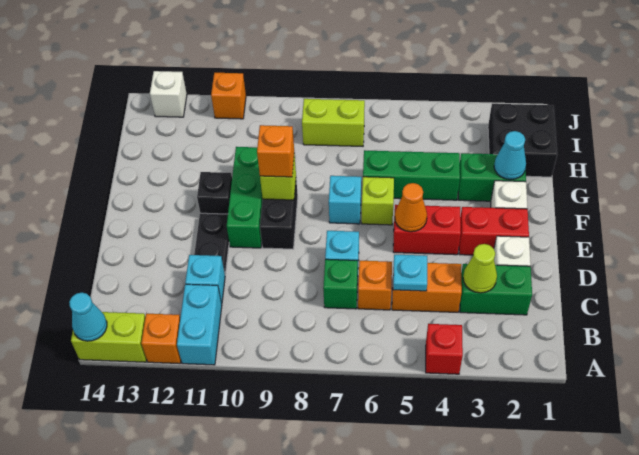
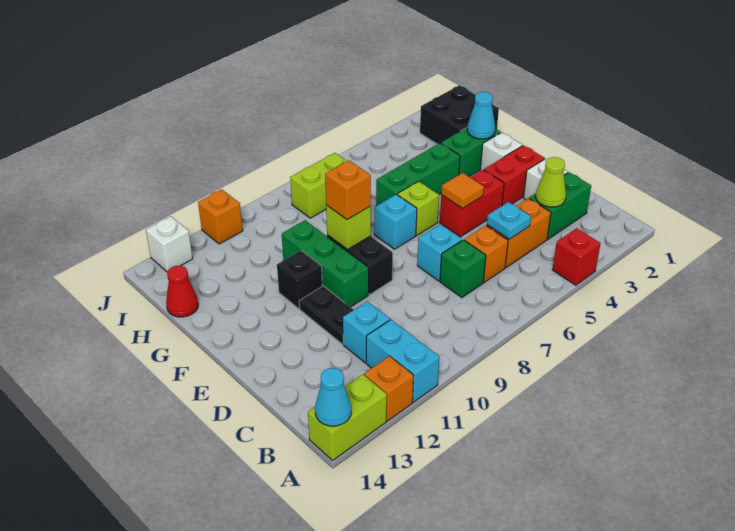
orange 1x1 cone [395,183,427,232] -> orange 1x1 tile [441,173,484,209]
none -> red 1x1 cone [166,266,198,317]

